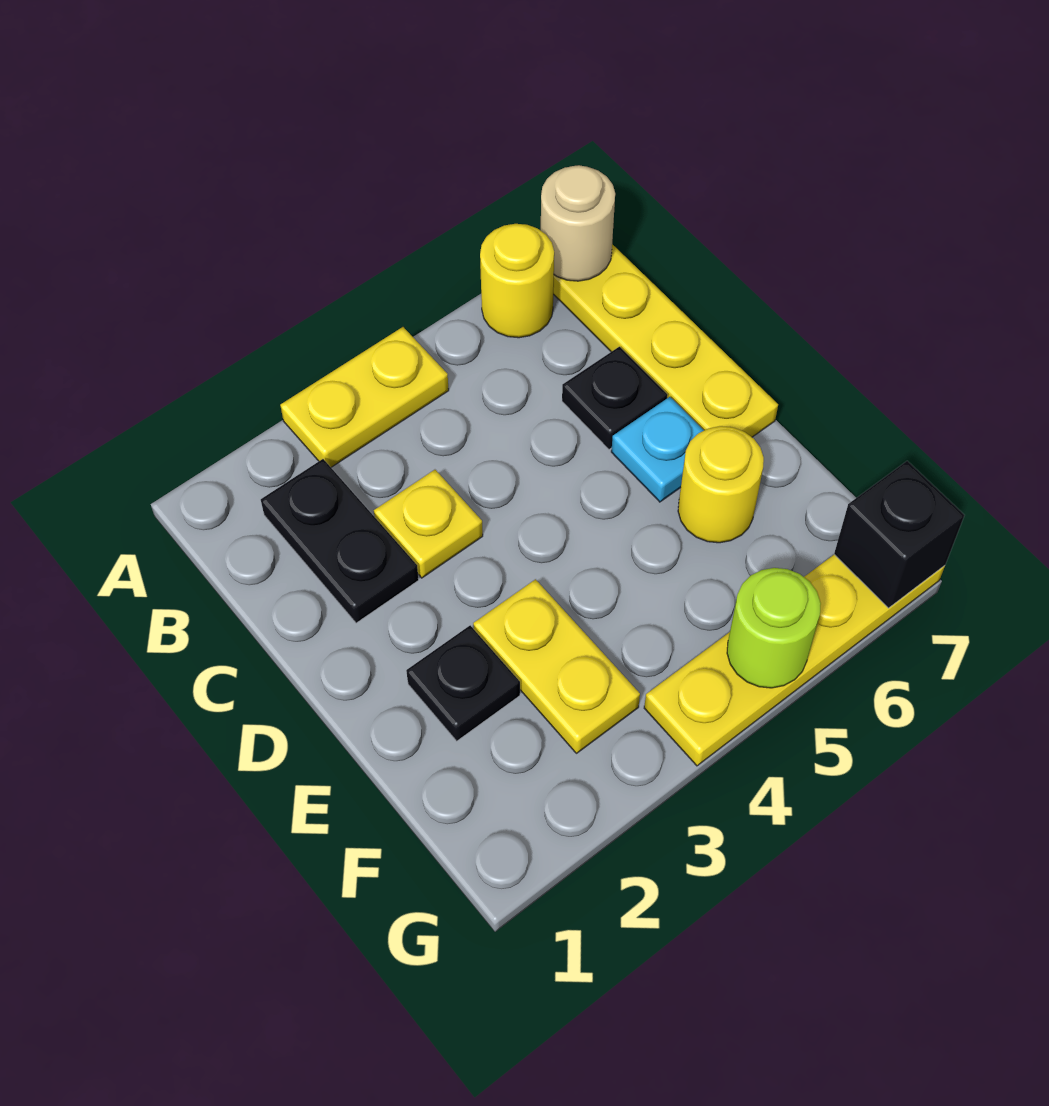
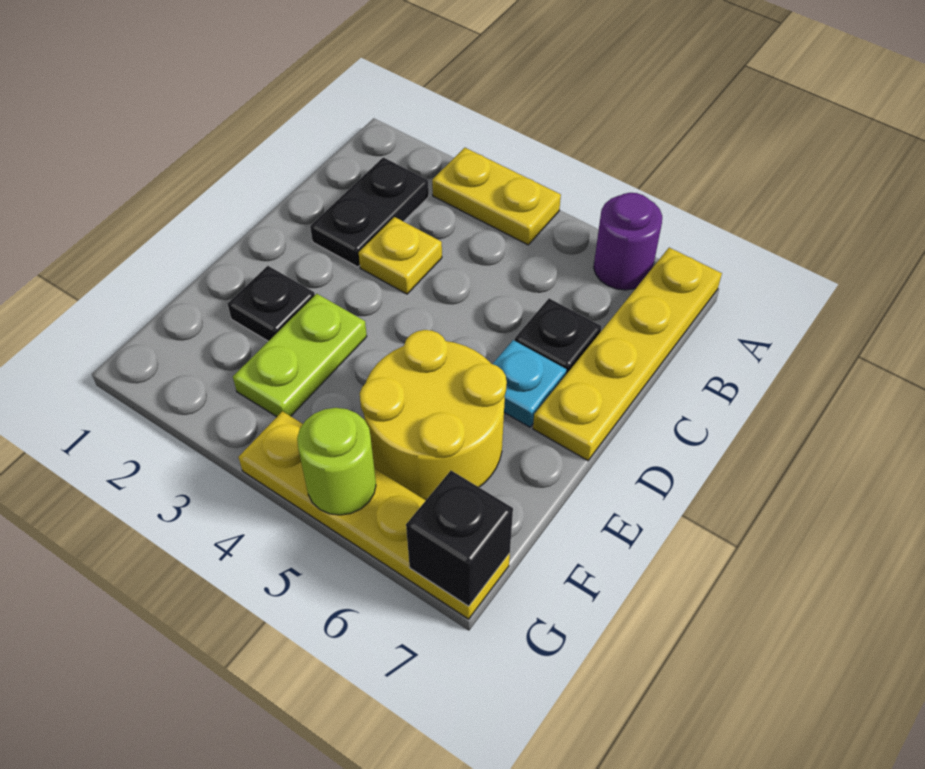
yellow 1x1 round brick [480,224,554,338] -> purple 1x1 round brick [594,193,662,290]
tan 1x1 round brick [541,165,615,281] -> none
yellow 1x2 plate [473,579,640,753] -> lime 1x2 plate [233,294,367,417]
yellow 1x1 round brick [678,426,764,543] -> yellow 2x2 round brick [360,330,507,500]

